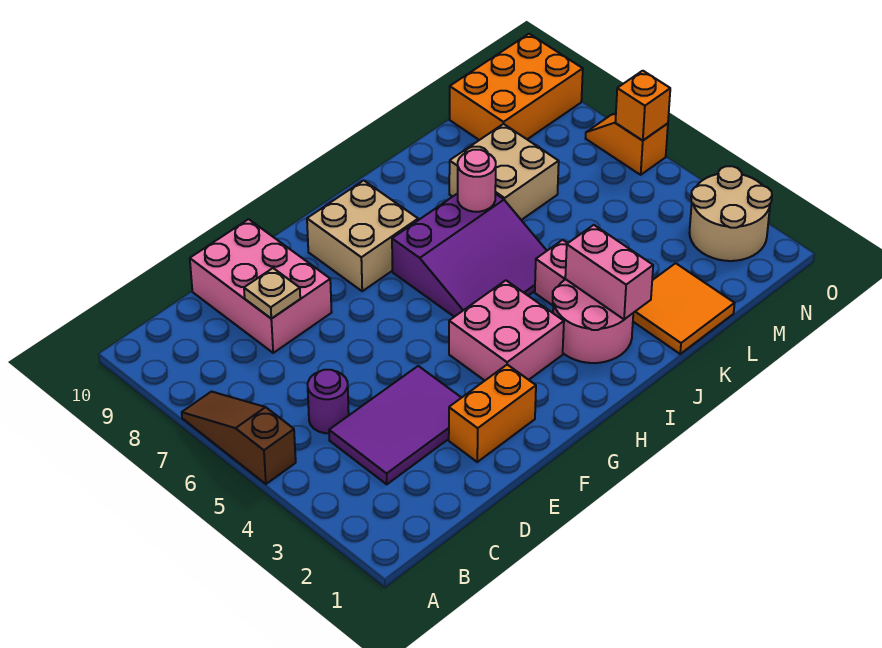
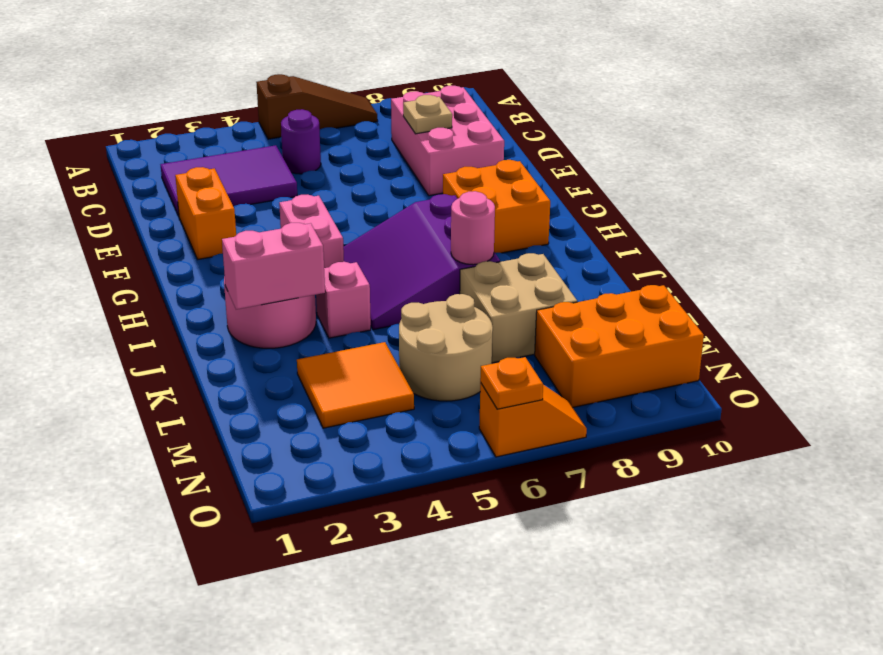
purple 2x3 tile [329,366,461,484] -> purple 2x3 tile turned to [161,145,297,216]
pink 2x3 brick [190,219,332,353] -> pink 2x3 brick turned to [391,86,504,196]
pink 2x2 brick [449,280,564,380] -> pink 1x2 brick [279,195,344,268]
tan 2x2 brick [307,180,418,291] -> orange 2x2 brick [443,160,550,253]
orange 2x2 tile [633,263,735,354] -> orange 2x2 tile moved to [297,342,414,428]
orange 2x3 brick [450,34,583,140] -> orange 2x3 brick turned to [535,285,704,407]
tan 2x2 round brick [689,166,772,261] -> tan 2x2 round brick moved to [399,294,493,401]
orange 1x1 brick [615,71,670,140] -> orange 1x1 plate [480,357,543,409]

